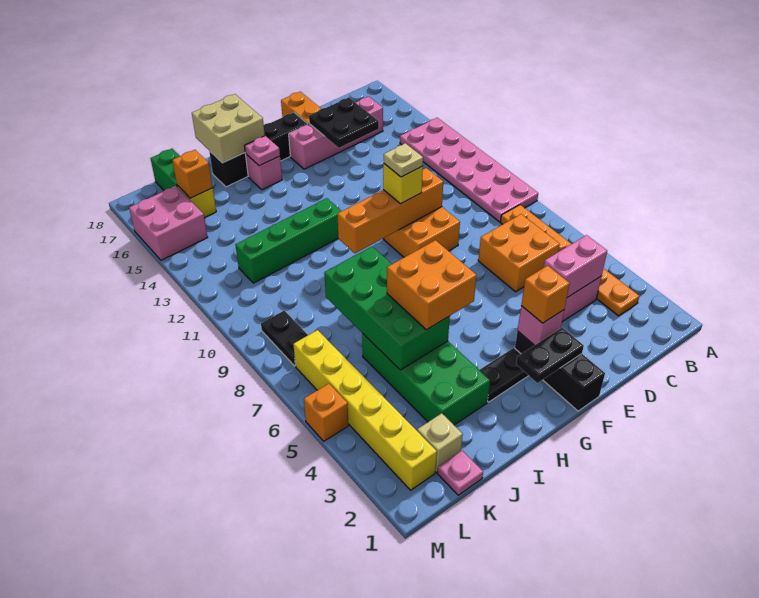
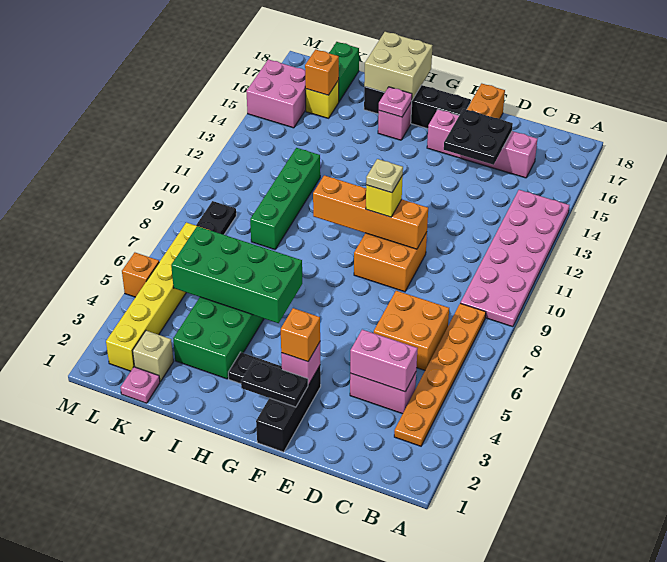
orange 2x2 brick [387,240,477,330] -> none
green 1x4 brick [236,198,341,283] -> green 1x4 brick turned to [250,148,320,249]
green 2x4 brick [324,247,450,370] -> green 2x4 brick turned to [171,226,302,323]

